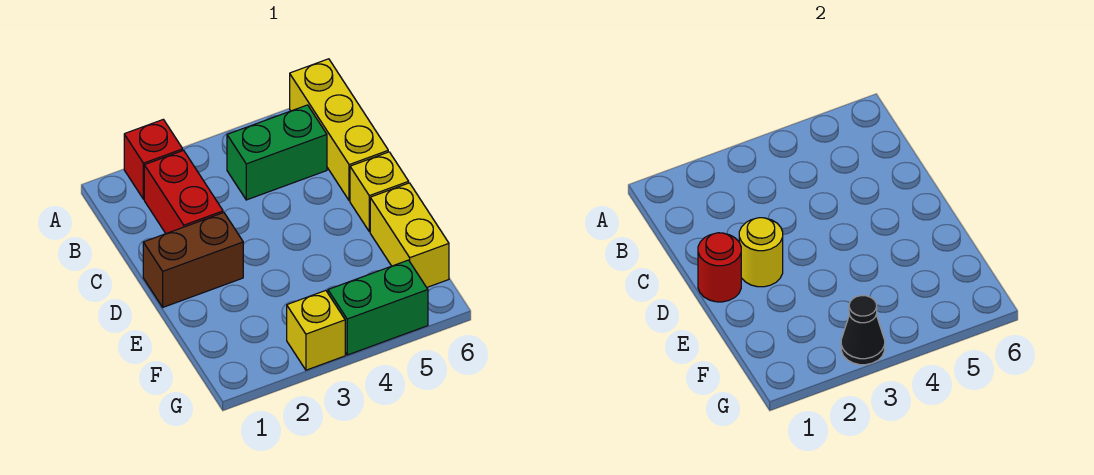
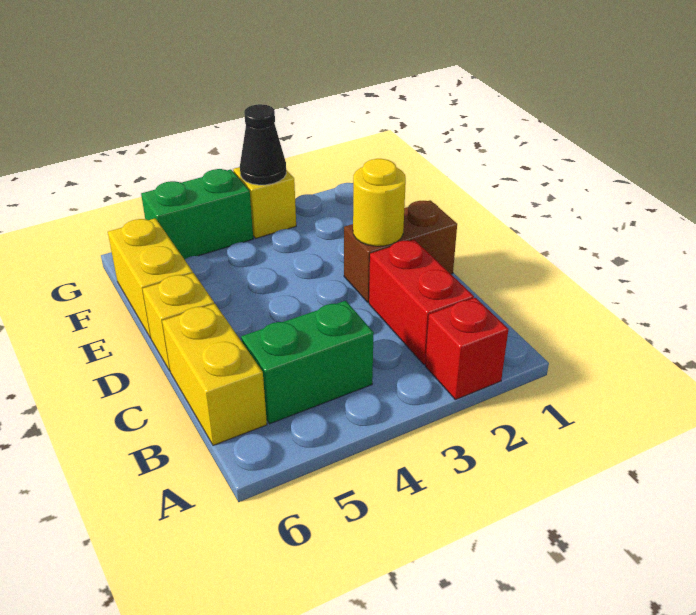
yellow 1x3 brick [290,59,388,201] -> yellow 1x2 brick [162,304,267,445]
red 1x1 round brick [698,233,741,302] -> none

